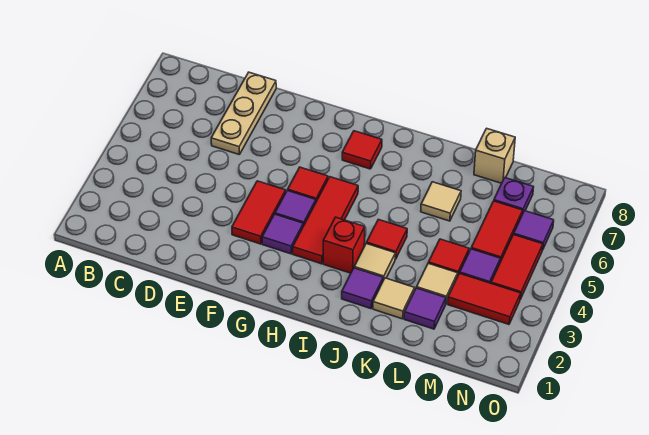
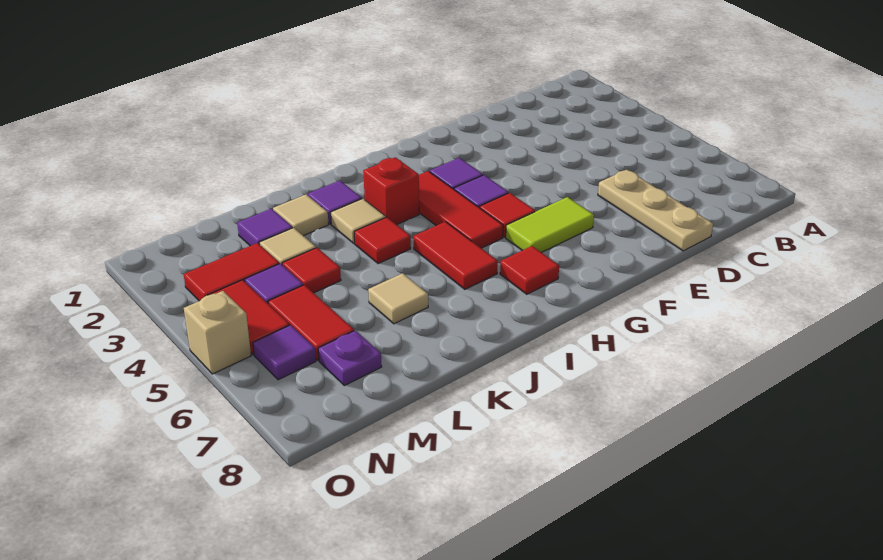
red 1x2 tile [232,181,286,244] -> red 1x2 tile moved to [413,222,498,289]
none -> lime 1x2 tile [506,197,594,253]
tan 1x1 brick [474,128,515,183] -> tan 1x1 brick moved to [184,291,251,374]

